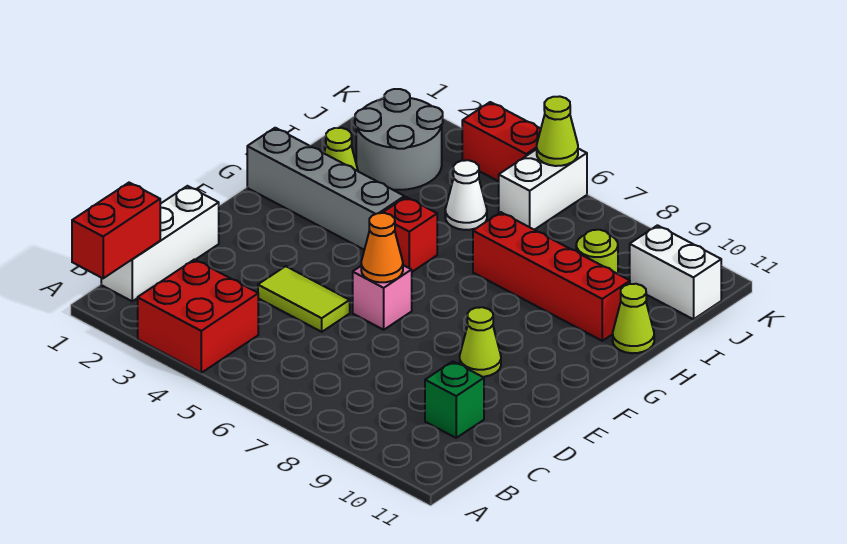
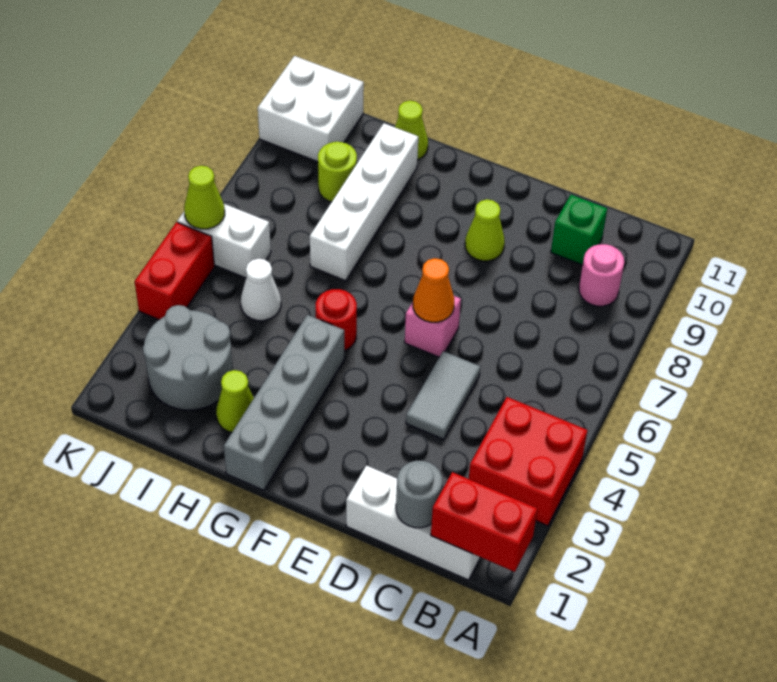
none -> pink 1x1 round brick [579,244,624,306]
none -> grey 1x1 round brick [396,461,442,528]
lime 1x2 tile [258,266,350,332] -> grey 1x2 tile [406,351,480,439]
red 1x1 brick [383,197,437,272] -> red 1x1 round brick [316,289,357,351]
red 1x4 brick [473,212,630,341] -> white 1x4 brick [310,123,418,281]
white 1x2 brick [630,225,721,319] -> white 2x2 brick [258,56,364,162]

